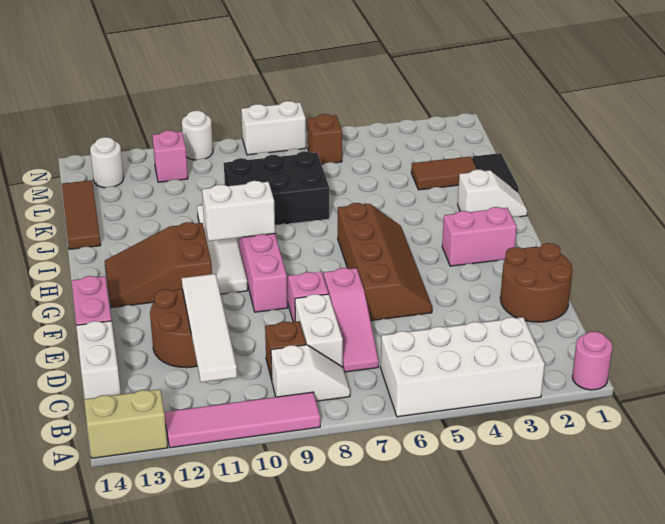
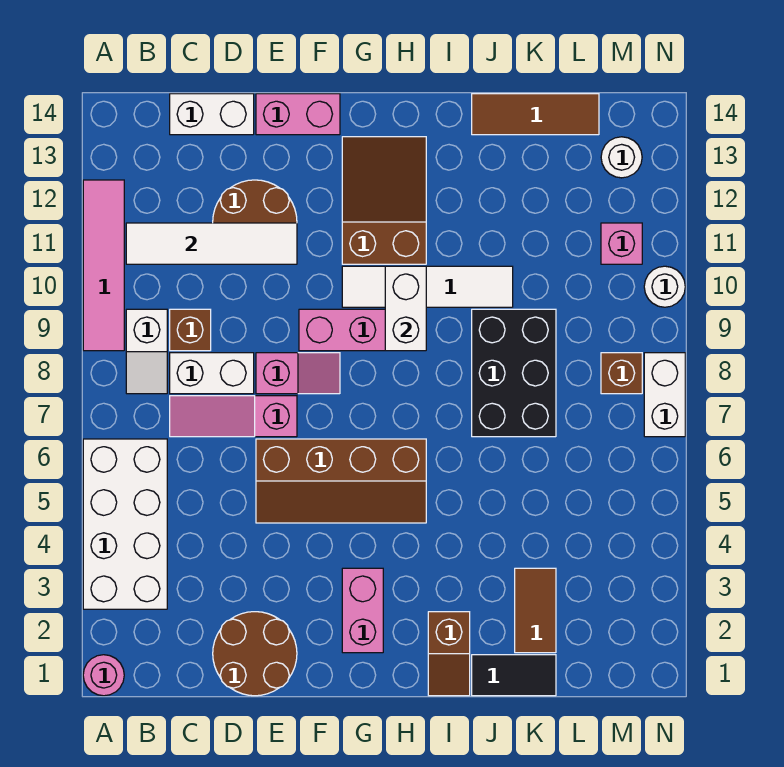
tan 1x2 brick [84,389,167,458] -> none
white 1x2 slope [458,170,527,217] -> brown 1x2 slope [428,612,470,696]
brown 1x1 brick [307,114,342,164] -> brown 1x1 brick moved to [601,353,642,394]

